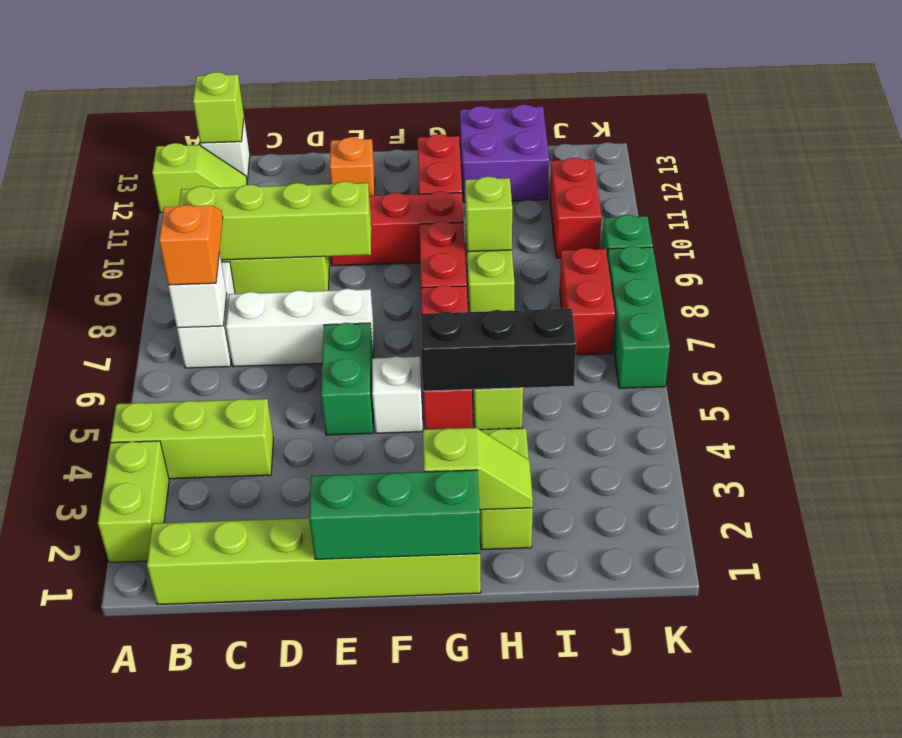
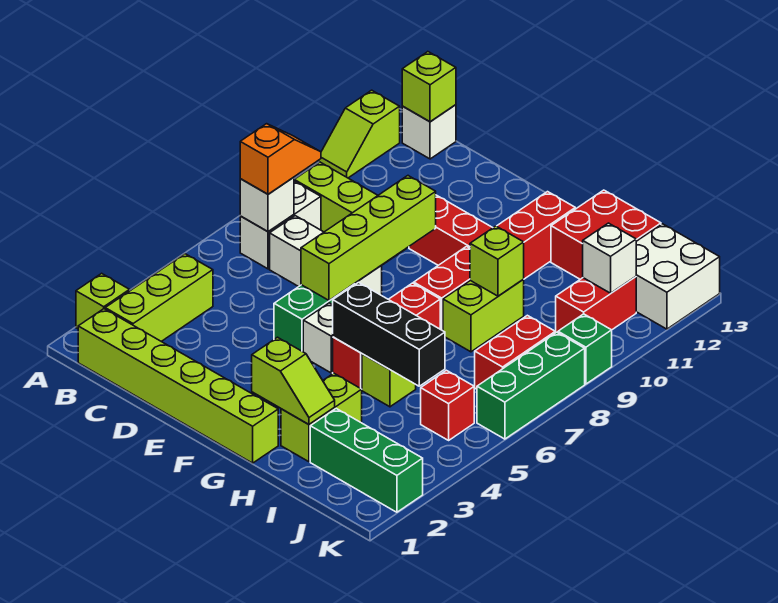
lime 1x2 brick [98,441,169,562] -> lime 1x1 brick [76,273,130,329]
lime 1x3 brick [111,399,273,479] -> lime 1x3 brick turned to [105,254,213,341]
lime 1x2 slope [152,143,247,213] -> lime 1x2 slope turned to [319,90,400,178]
lime 1x4 brick [179,181,371,260] -> lime 1x4 brick turned to [301,176,436,301]
green 1x3 brick [309,470,480,559] -> green 1x3 brick moved to [310,409,423,512]
orange 1x1 brick [330,137,375,196] -> none
purple 2x2 brick [460,104,549,202] -> red 2x2 brick [551,190,661,279]
none -> red 1x1 brick [421,370,474,440]
none -> white 1x1 brick [583,223,636,293]
none -> white 2x2 brick [636,224,720,329]

